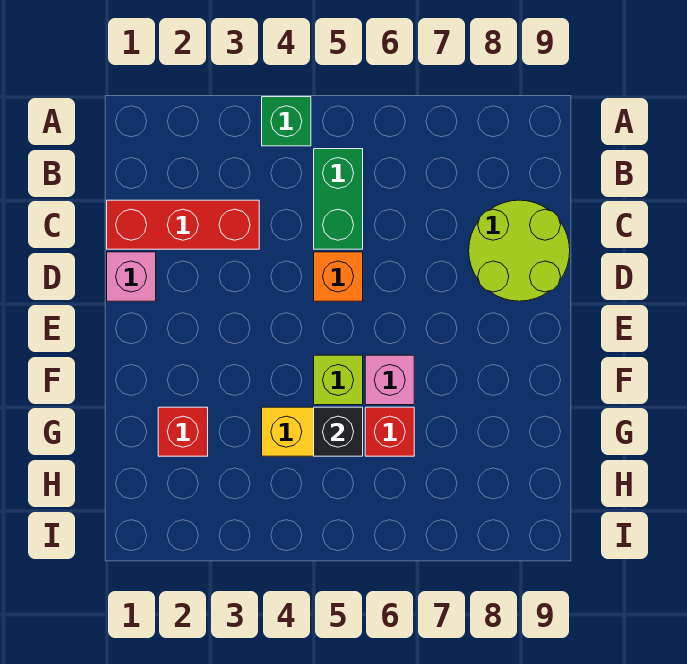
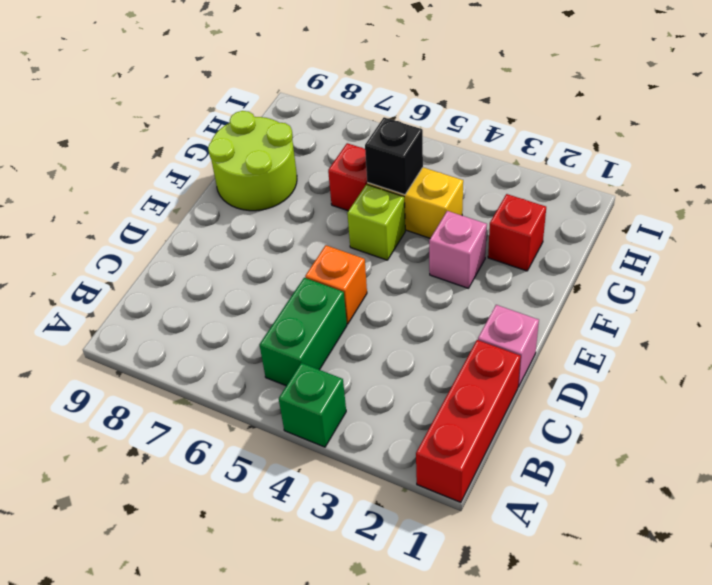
red 1x3 brick [107,200,259,249] -> red 1x3 brick turned to [416,340,521,502]
lime 2x2 round brick [469,200,570,301] -> lime 2x2 round brick moved to [208,111,297,211]
pink 1x1 brick [365,355,414,405] -> pink 1x1 brick moved to [429,211,487,288]

